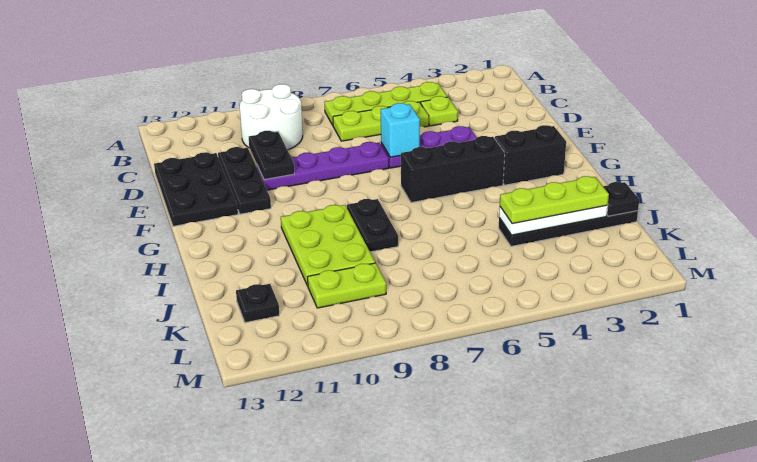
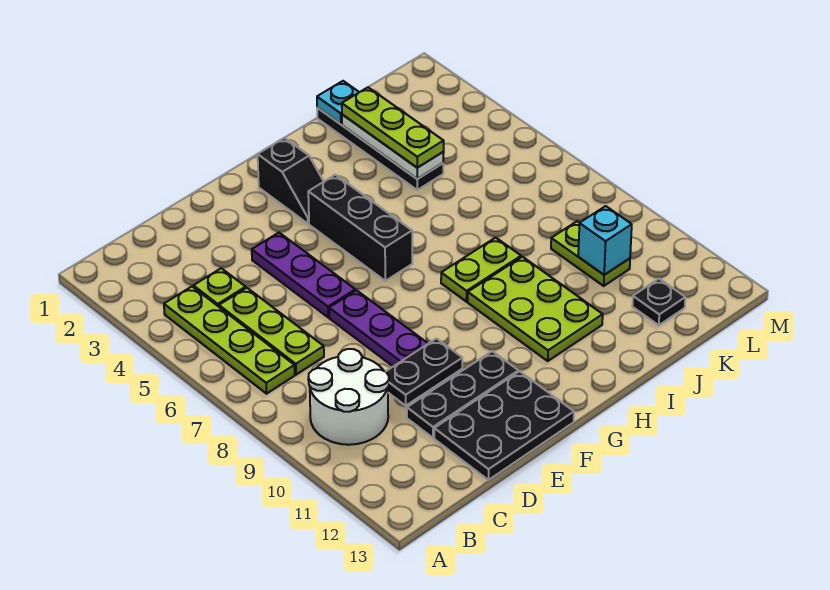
cyan 1x1 brick [381,103,420,157] -> cyan 1x1 brick moved to [578,206,632,275]
black 1x2 brick [494,125,566,185] -> black 1x2 slope [258,138,324,224]
black 1x2 plate [347,199,398,252] -> lime 1x2 plate [441,238,521,302]
lime 2x3 plate [281,205,375,286] -> lime 2x3 plate turned to [468,257,603,361]
black 1x1 plate [603,182,639,216] -> cyan 1x1 plate [317,81,359,124]

